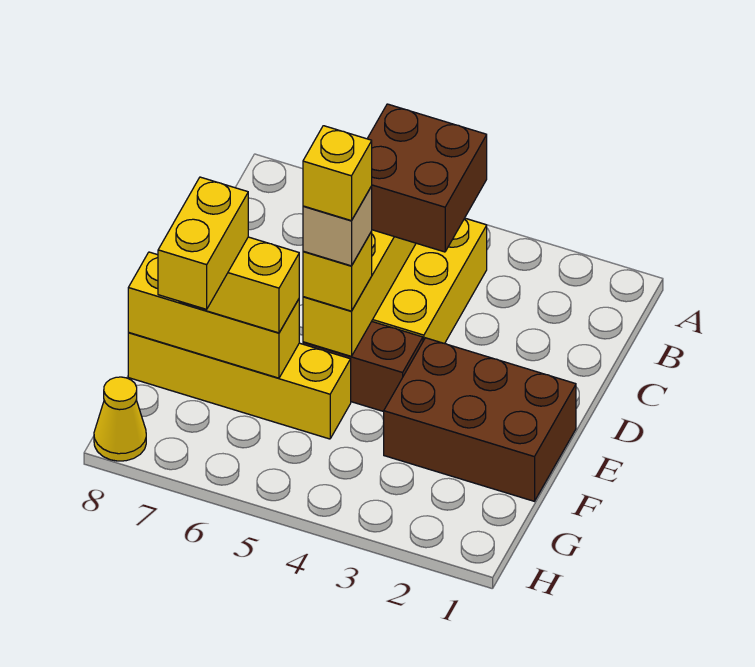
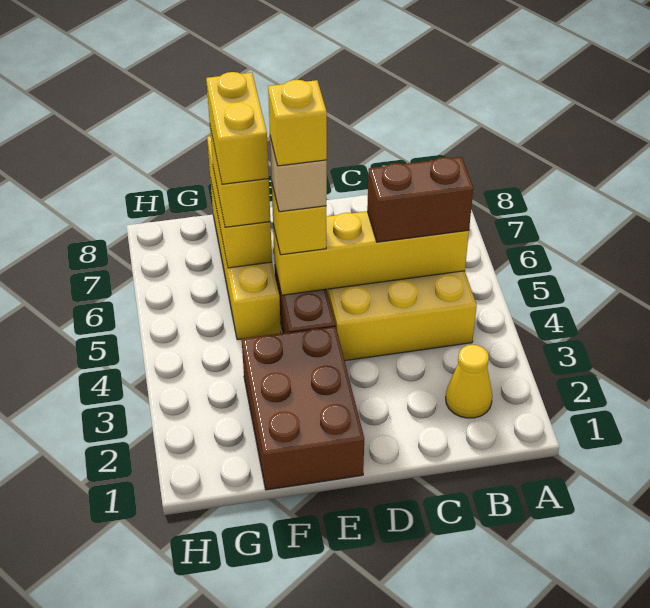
brown 2x2 brick [367,104,487,252] -> brown 1x2 brick [367,157,473,242]
yellow 1x2 brick [158,177,248,309] -> yellow 1x2 brick turned to [206,72,269,184]
yellow 1x1 cone [94,377,146,461] -> yellow 1x1 cone moved to [446,345,492,418]

